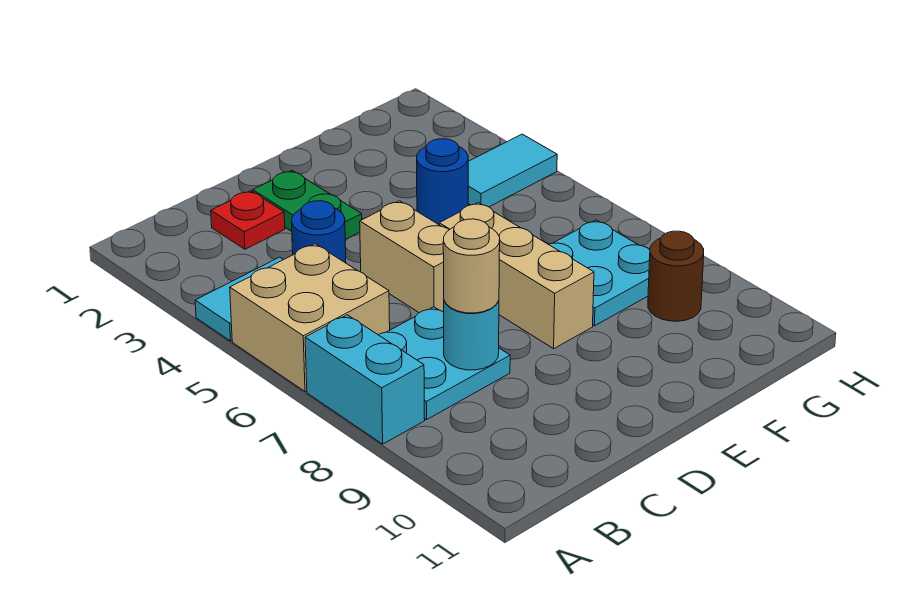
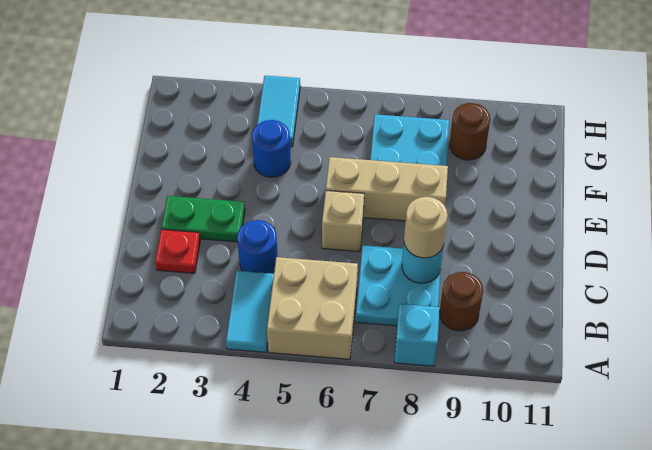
cyan 1x2 brick [305,315,425,444] -> cyan 1x1 brick [394,304,440,366]
none -> brown 1x1 round brick [440,272,483,331]
tan 1x2 brick [360,201,449,313] -> tan 1x1 brick [322,191,364,252]

